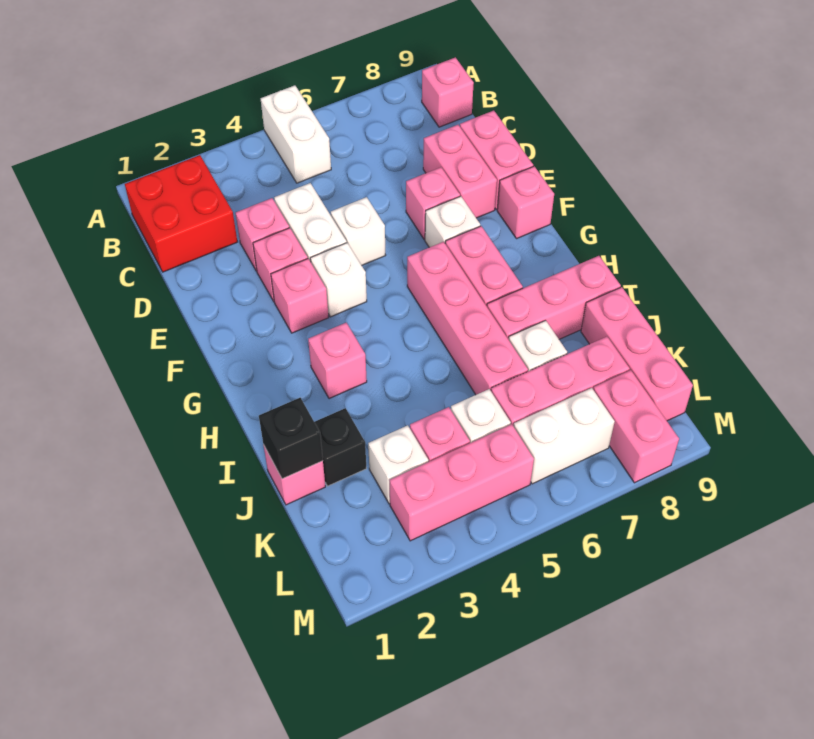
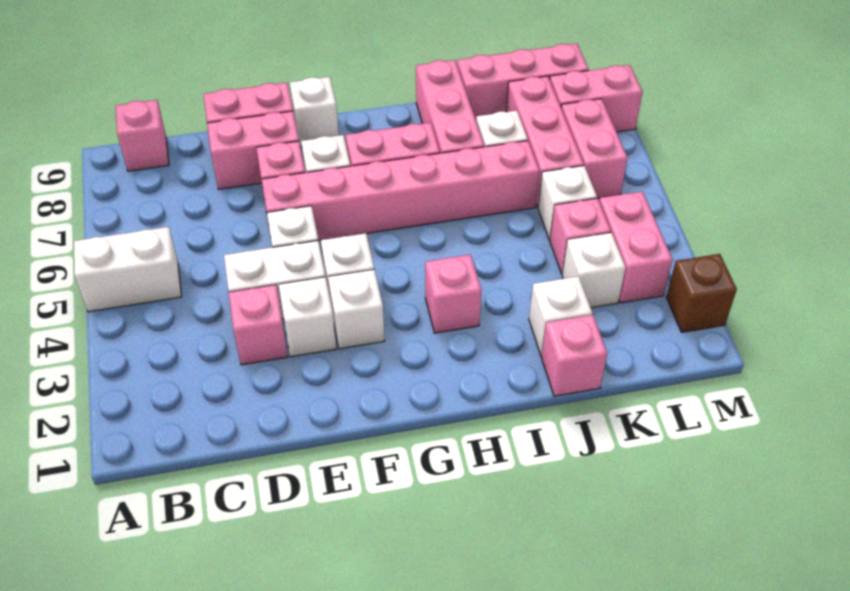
red 2x2 brick [125,155,237,272] -> none
pink 1x1 brick [253,228,308,301] -> white 1x1 brick [279,277,336,357]
pink 1x1 brick [271,259,329,333] -> white 1x1 brick [328,269,384,349]
pink 1x1 brick [497,166,554,239] -> white 1x1 brick [290,77,339,147]
pink 1x4 brick [407,242,528,395] -> pink 1x6 brick [261,141,539,241]
black 1x1 brick [259,398,323,479] -> none
black 1x1 brick [314,408,366,486] -> white 1x1 brick [529,276,592,356]
pink 1x3 brick [389,424,534,541] -> pink 1x2 brick [599,191,673,303]
white 1x2 brick [514,388,615,484] -> pink 1x2 brick [561,99,628,198]
none -> brown 1x1 brick [666,254,737,332]

